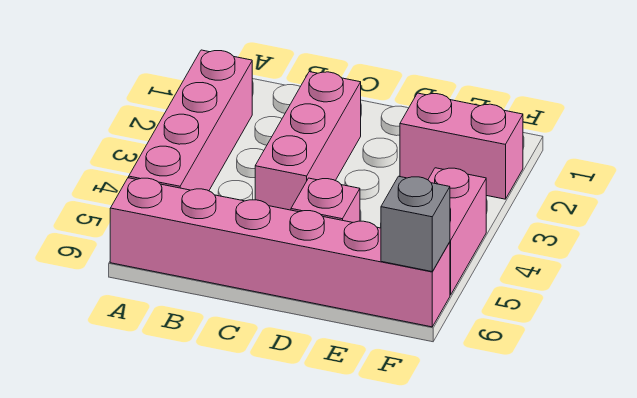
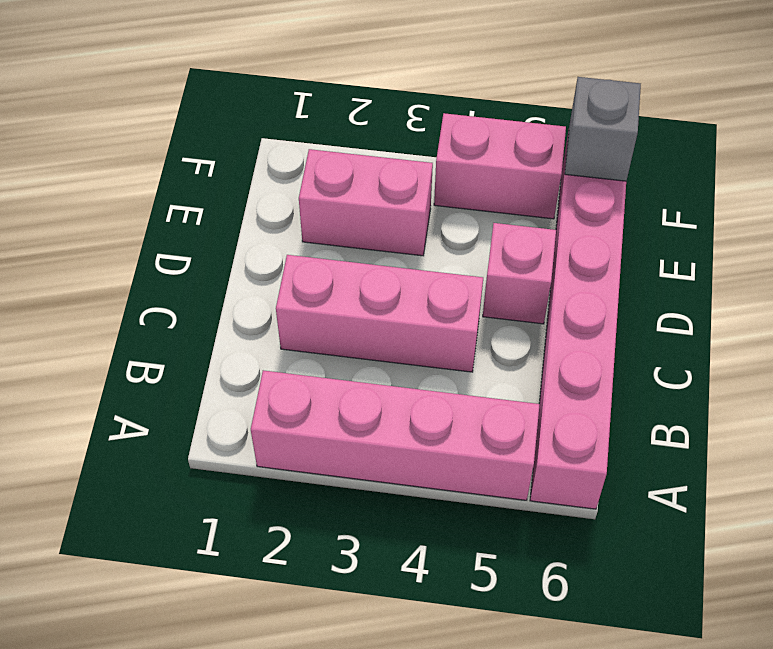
pink 1x2 brick [400,93,523,199] -> pink 1x2 brick turned to [299,149,433,256]

